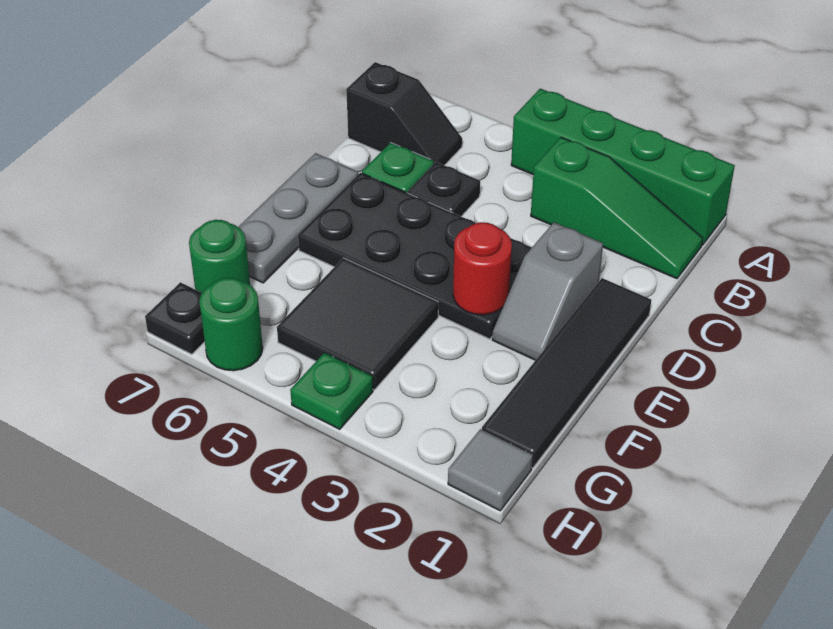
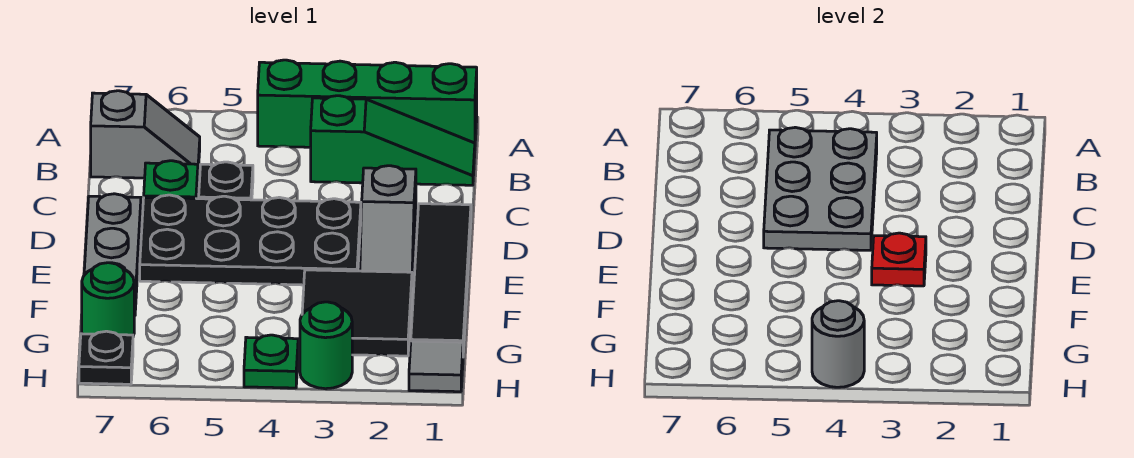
none -> grey 2x3 plate [764,127,877,250]
black 1x2 slope [346,62,462,165] -> grey 1x2 slope [91,91,200,178]
red 1x1 round brick [453,222,512,315] -> red 1x1 plate [872,233,926,286]
black 2x2 tile [277,258,438,390] -> black 2x2 tile moved to [302,270,412,356]
none -> grey 1x1 round brick [812,301,864,387]
green 1x1 round brick [199,278,263,371] -> green 1x1 round brick moved to [300,302,352,389]

